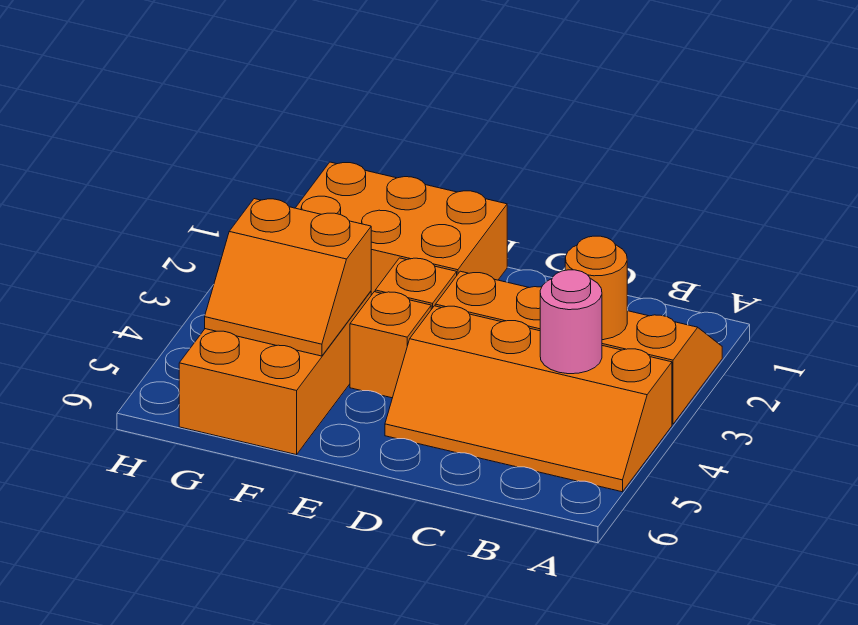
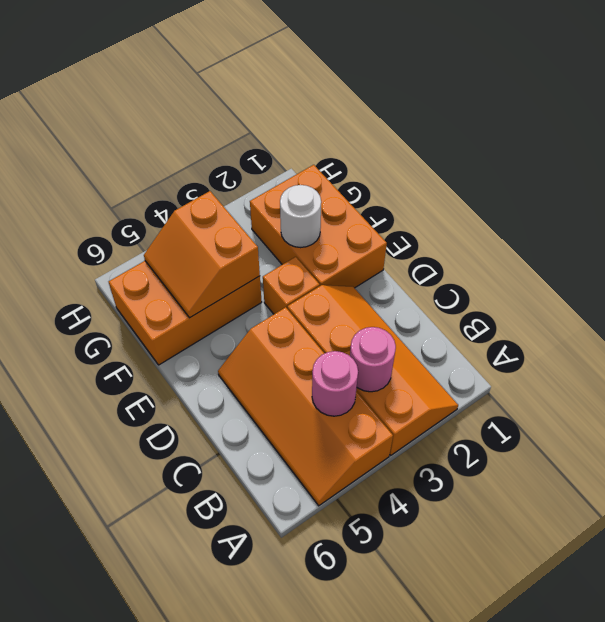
orange 1x1 round brick [565,236,627,340] -> pink 1x1 round brick [350,327,396,392]
orange 1x1 brick [350,292,431,398] -> none
none -> white 1x1 round brick [280,185,321,248]

